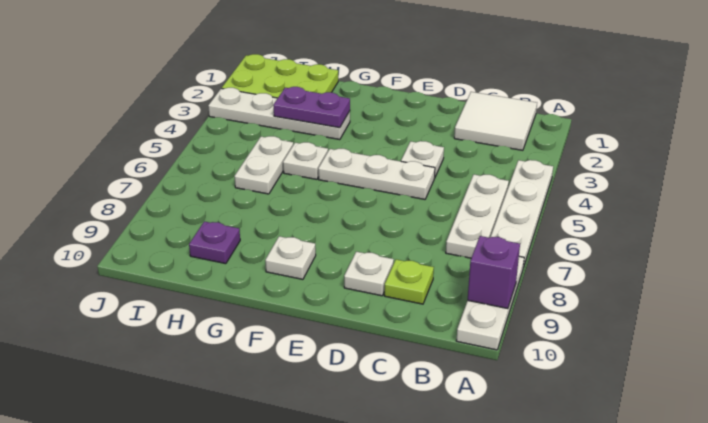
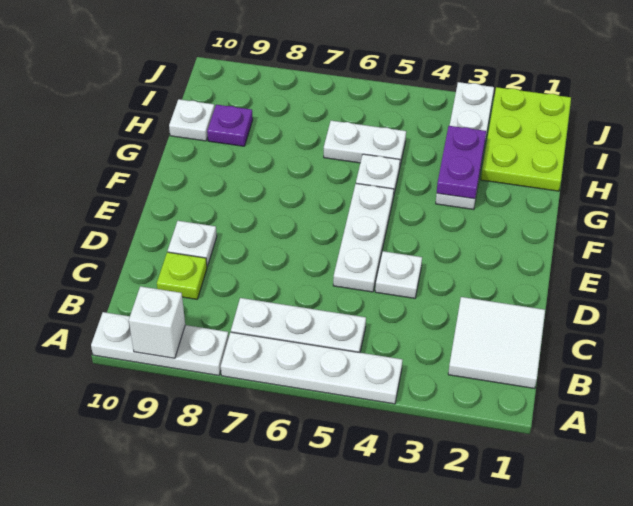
purple 1x1 brick [468,236,520,309] -> white 1x1 brick [129,286,185,358]
white 1x1 plate [265,236,316,279] -> white 1x1 plate moved to [169,99,215,141]

